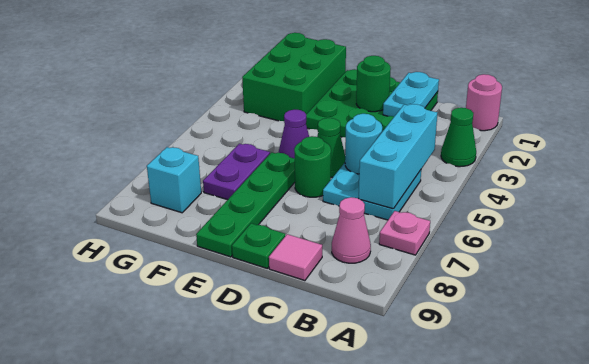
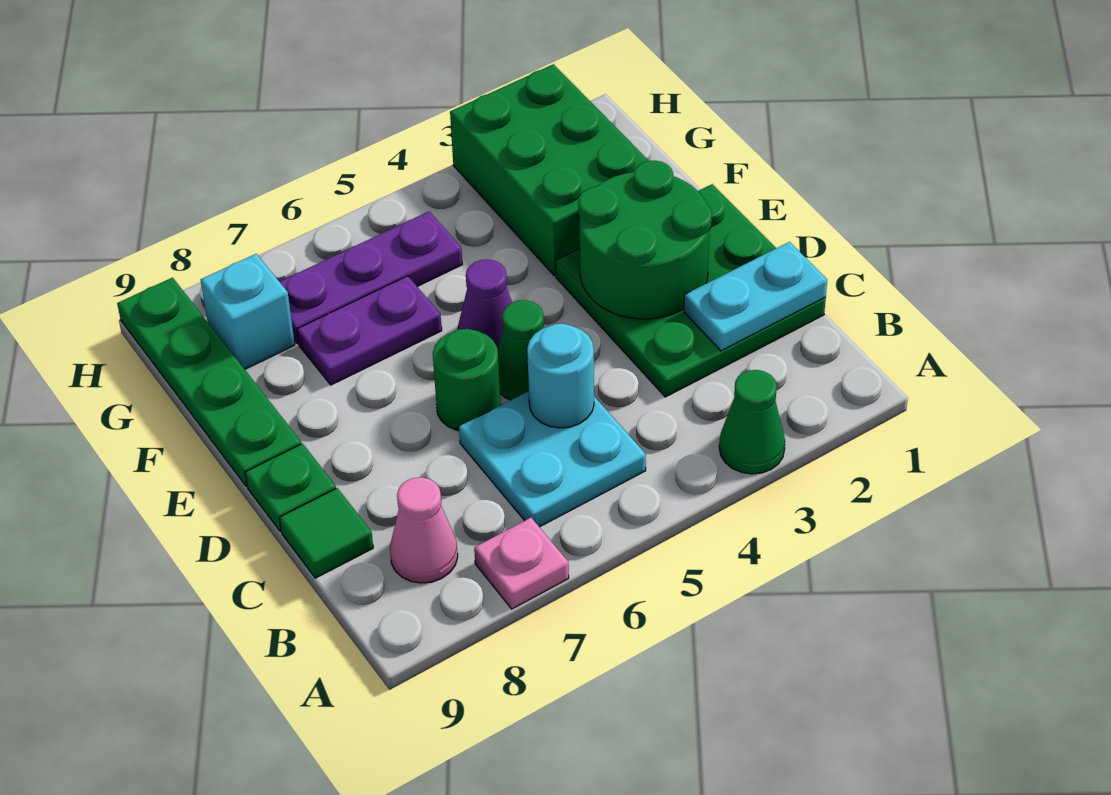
pink 1x1 round brick [466,74,502,131] -> none
cyan 1x3 brick [359,104,437,209] -> none
pink 1x1 tile [269,234,322,281] -> green 1x1 tile [280,488,373,578]
green 1x1 round brick [356,56,391,112] -> green 2x2 round brick [578,161,712,319]
green 1x4 plate [196,152,295,257] -> green 1x4 plate turned to [117,278,301,487]
green 2x3 brick [242,33,346,121] -> green 2x3 brick turned to [450,64,649,276]
none -> purple 1x3 plate [280,212,463,344]

